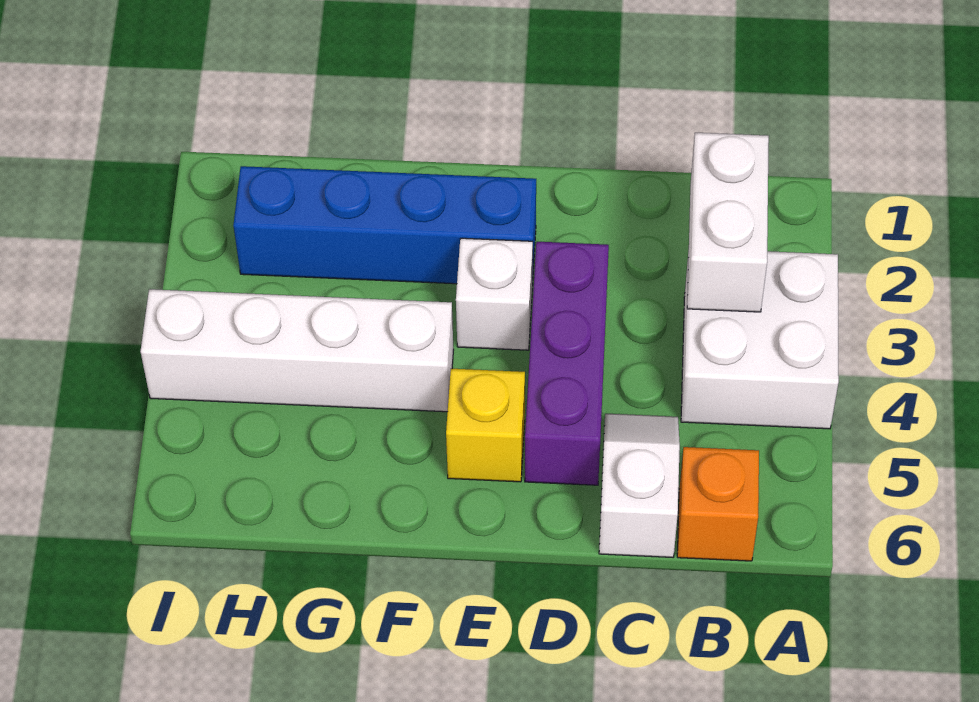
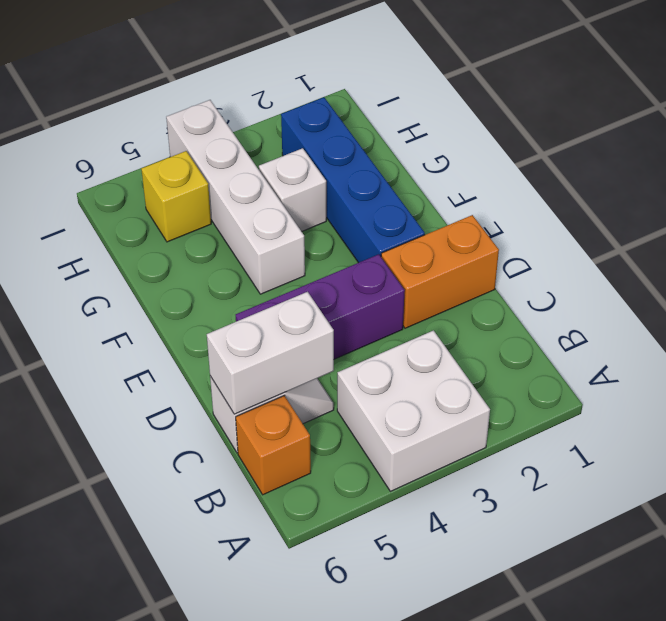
white 1x2 brick [687,133,769,312] -> white 1x2 brick moved to [207,292,334,414]
none -> orange 1x2 brick [381,215,499,328]
white 1x1 brick [456,238,533,350] -> white 1x1 brick moved to [259,148,326,232]
yellow 1x1 brick [446,369,525,482] -> yellow 1x1 brick moved to [141,151,211,242]

